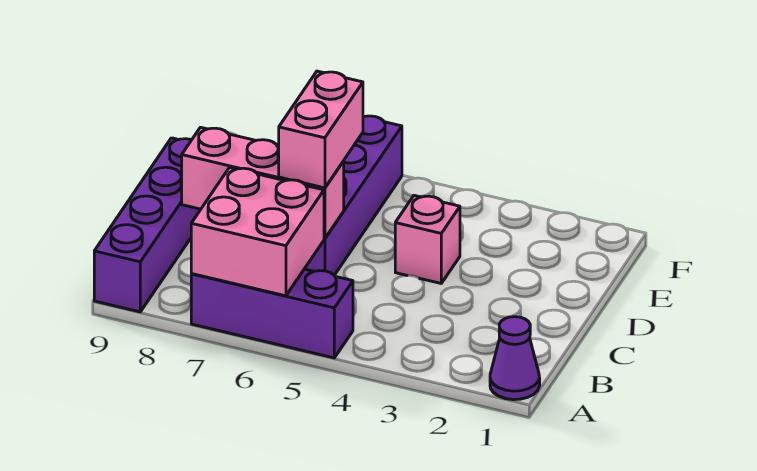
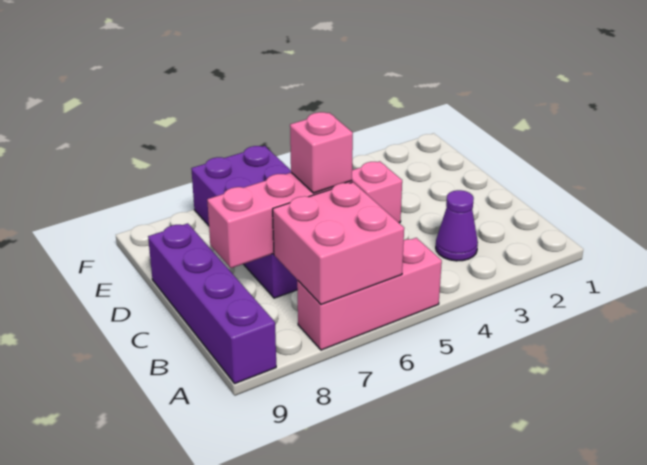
purple 1x1 cone [490,317,540,400] -> purple 1x1 cone moved to [436,190,478,261]
purple 1x3 brick [191,269,353,358] -> pink 1x3 brick [297,238,442,350]
pink 1x2 brick [279,71,363,188] -> pink 1x1 brick [290,112,353,193]

